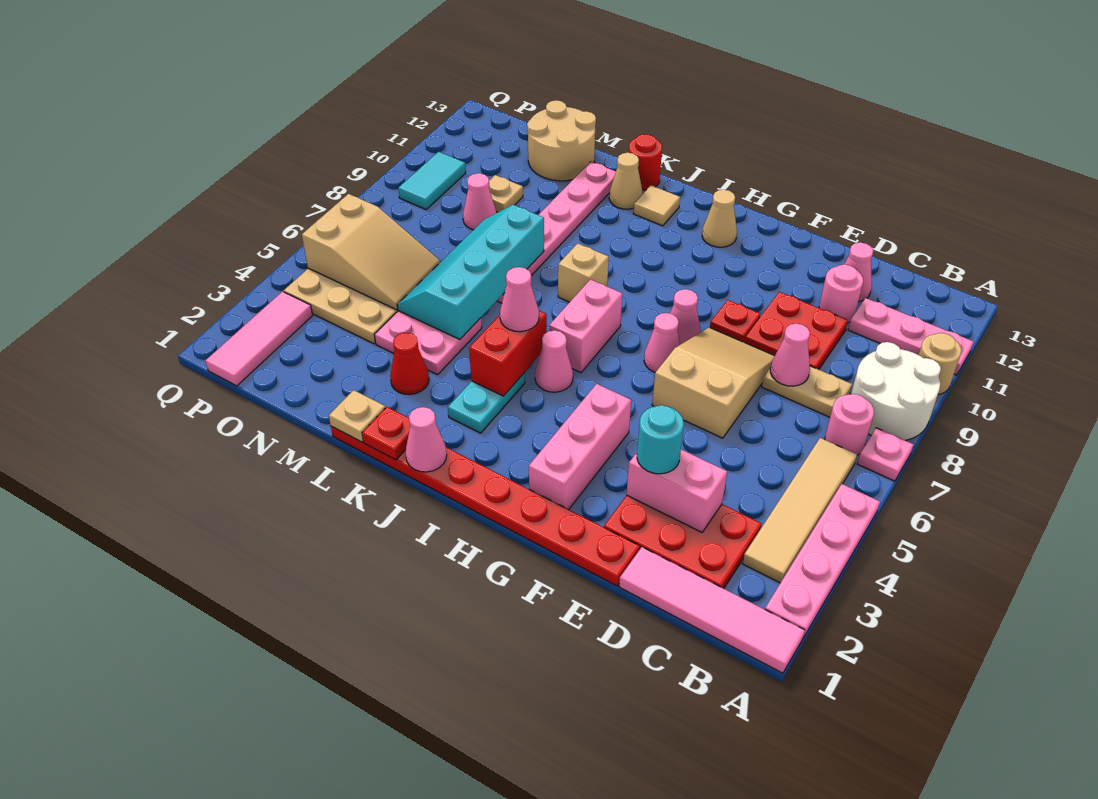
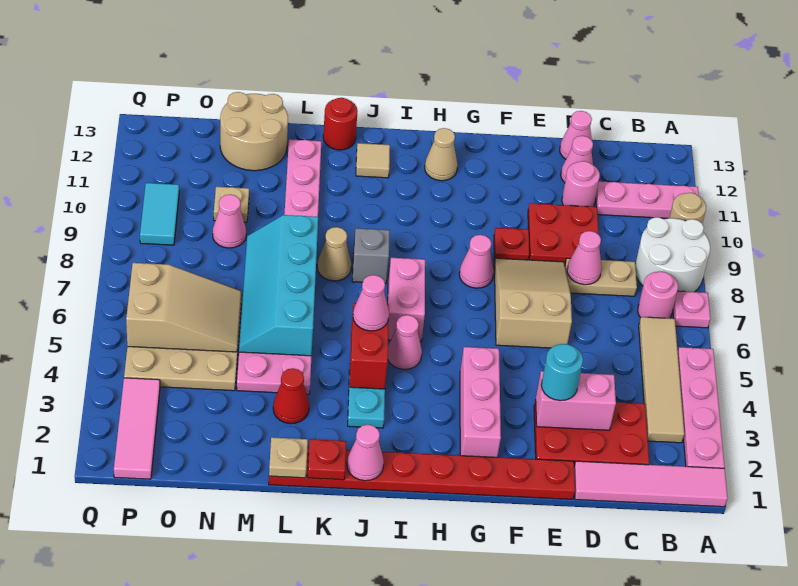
pink 1x1 cone [644,313,680,372] -> pink 1x1 cone moved to [560,111,592,159]
tan 1x1 brick [558,243,609,302] -> grey 1x1 brick [352,228,390,284]
tan 1x1 cone [609,153,643,209] -> tan 1x1 cone moved to [317,227,351,281]

